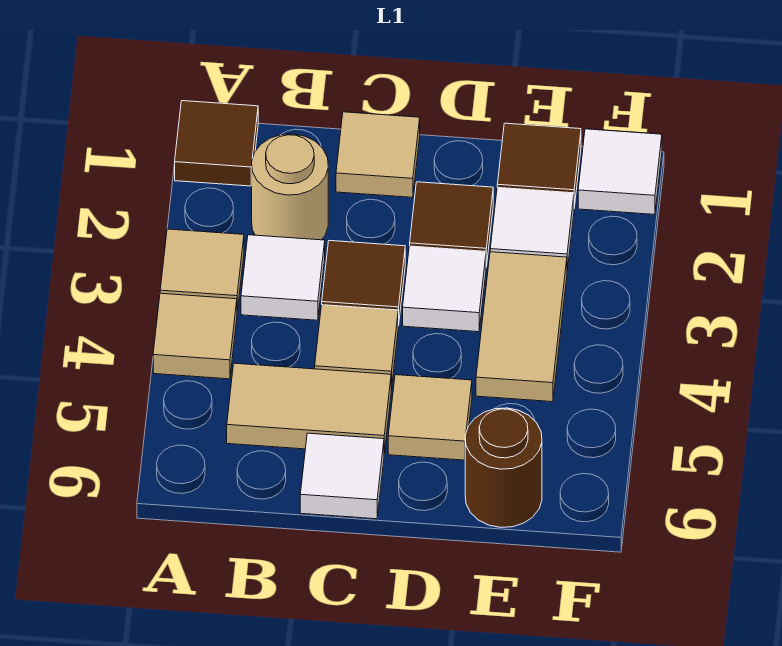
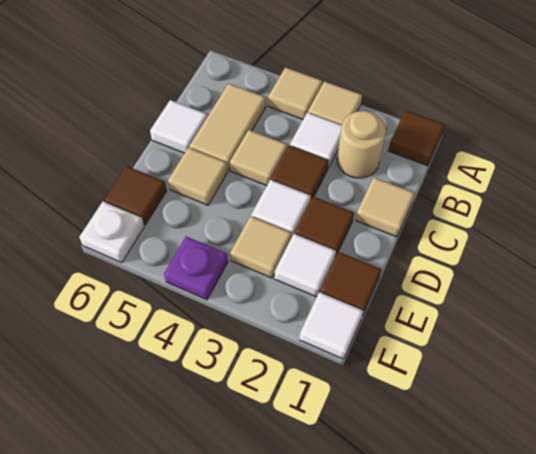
tan 1x2 tile [476,252,567,402] -> tan 1x1 tile [230,216,292,278]
brown 1x1 round brick [465,408,542,527] -> brown 1x1 tile [104,166,167,225]
none -> purple 1x1 plate [164,236,228,300]
none -> white 1x1 plate [79,202,144,263]

